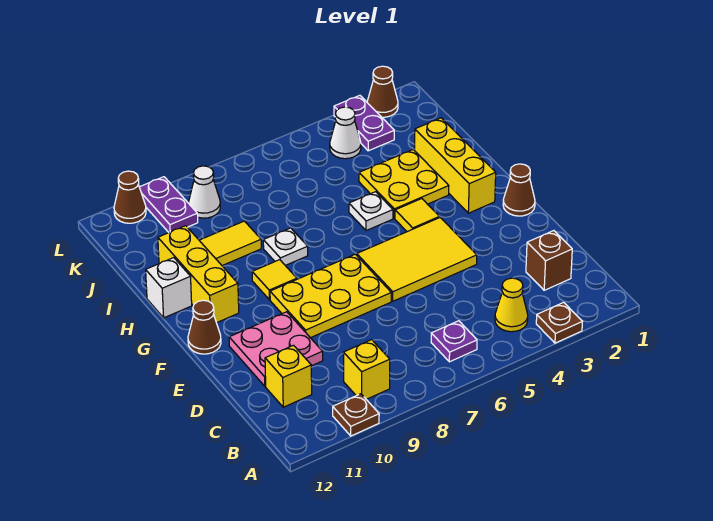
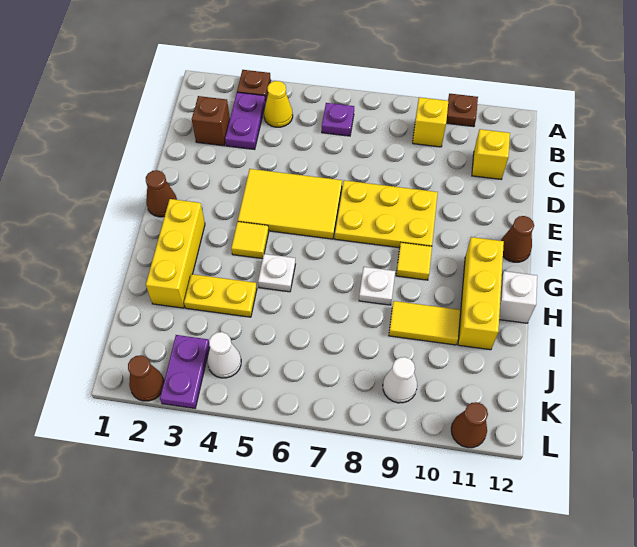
pink 2x2 plate [229,312,323,386] -> none
yellow 2x2 plate [359,150,449,218] -> yellow 1x2 plate [184,274,257,317]
purple 1x2 plate [139,177,198,232] -> purple 1x2 plate moved to [225,92,265,149]

